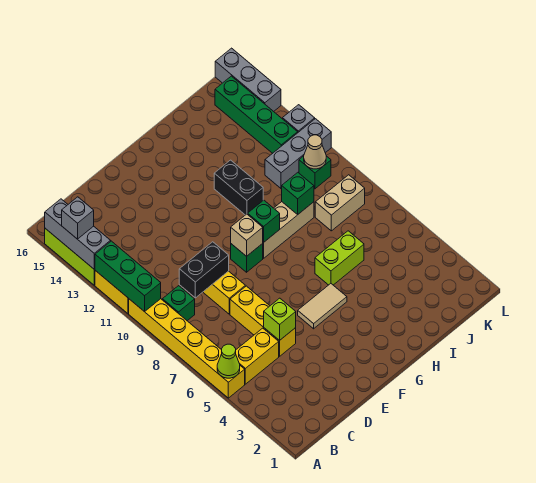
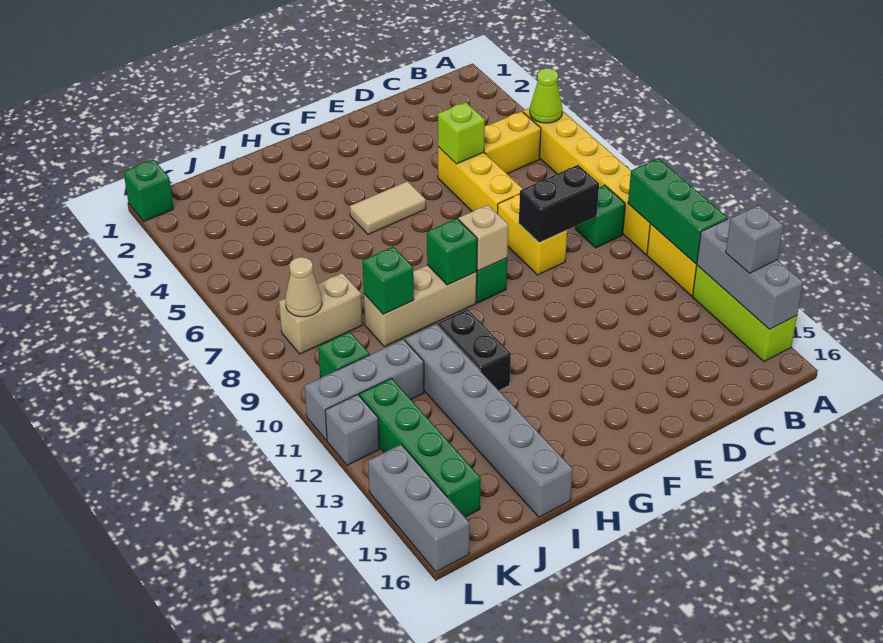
lime 1x2 brick [315,231,364,285] -> none
none -> grey 1x6 brick [405,324,573,517]
tan 1x1 cone [304,135,326,169] -> tan 1x1 cone moved to [285,257,322,317]
none -> green 1x1 brick [124,160,173,221]

